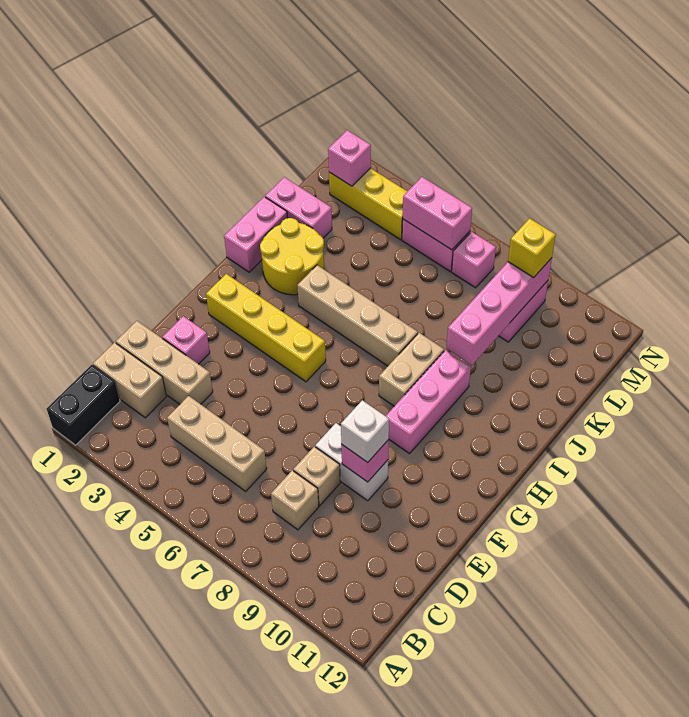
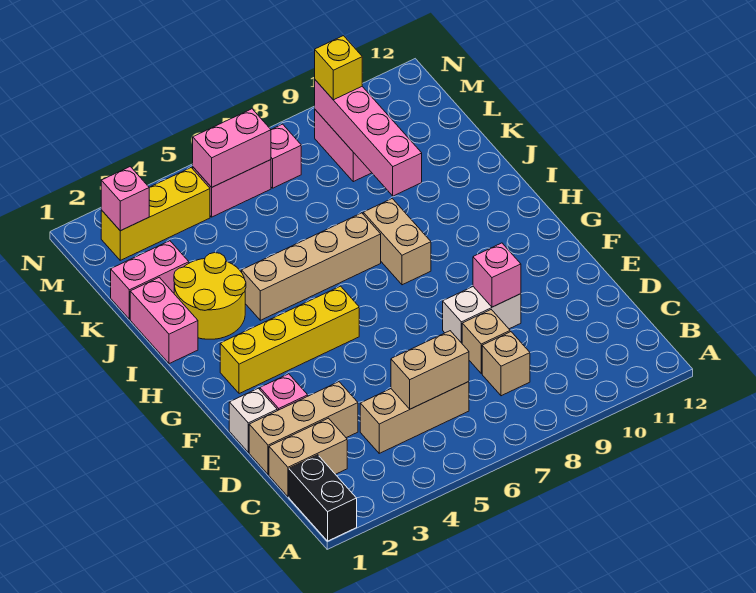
none -> tan 1x2 brick [391,331,469,409]
white 1x1 brick [341,400,389,462] -> white 1x1 brick moved to [229,388,277,452]
pink 1x3 brick [386,350,471,454] -> none

